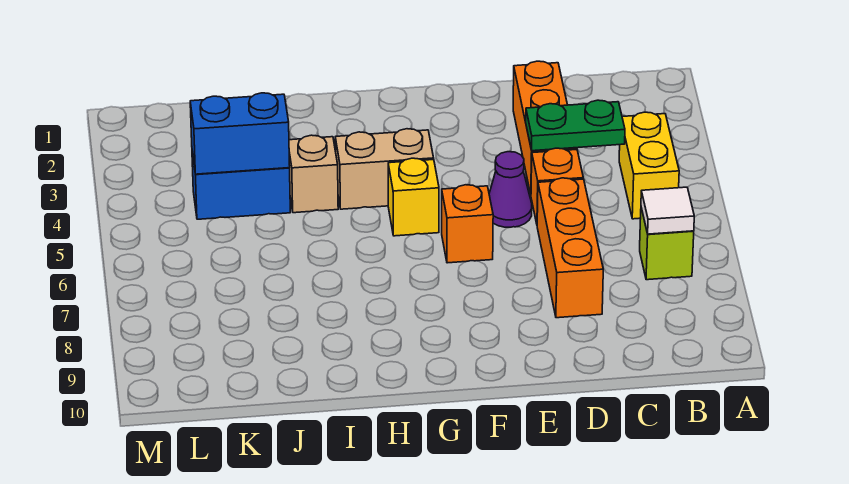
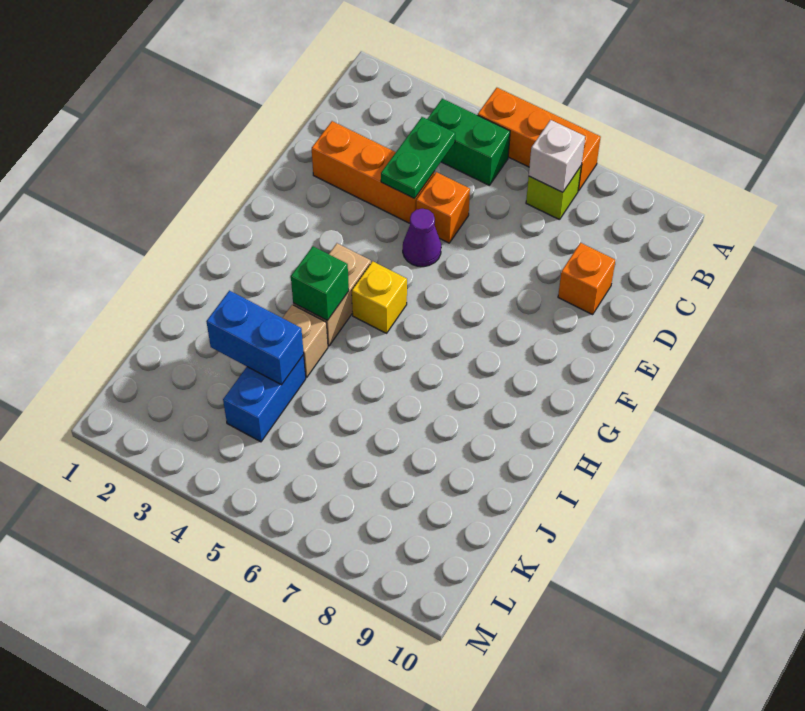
yellow 1x2 brick [619,112,679,219] -> green 1x2 brick [427,99,510,185]
white 1x1 tile [641,187,694,234] -> white 1x1 brick [529,120,585,192]
orange 1x3 brick [537,178,603,318] -> orange 1x3 brick moved to [478,88,601,191]
orange 1x1 brick [442,185,493,263] -> orange 1x1 brick moved to [558,243,615,315]
none -> green 1x1 brick [291,246,349,320]
blue 1x2 brick [190,93,290,174] -> blue 1x2 brick turned to [206,291,304,385]

